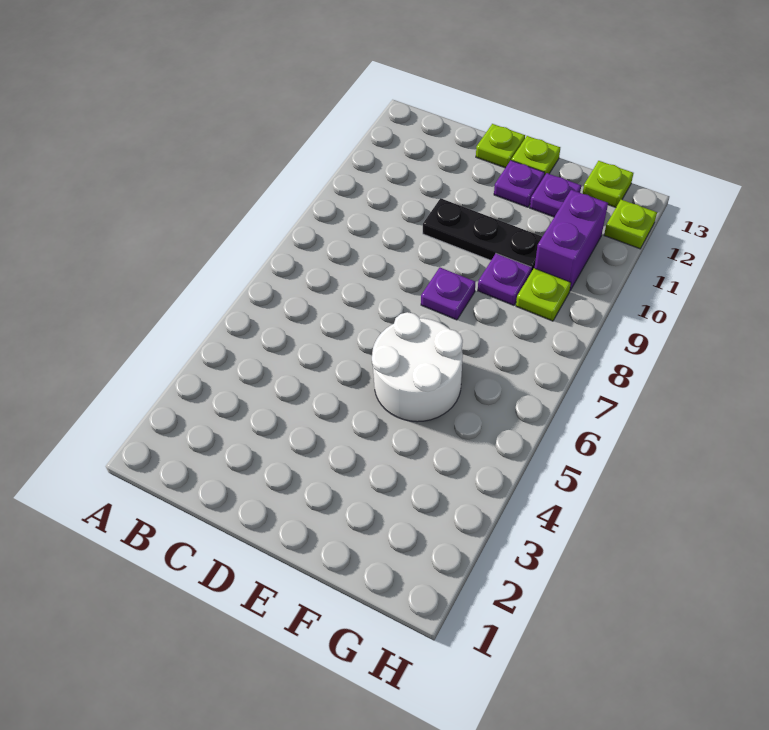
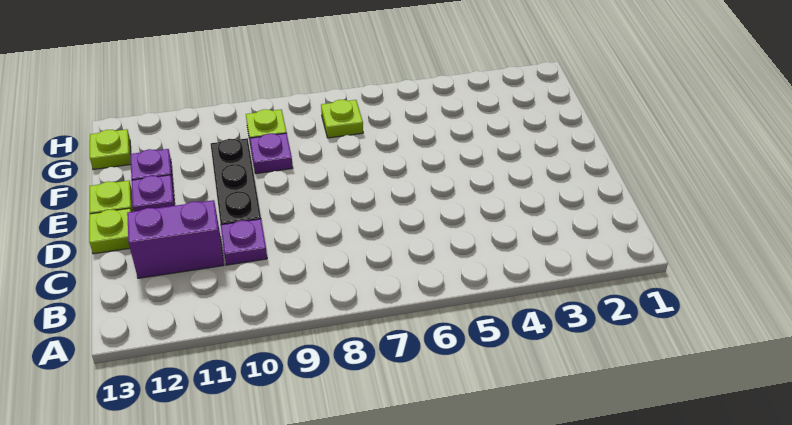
white 2x2 round brick [372,312,463,422] -> none
purple 1x1 plate [421,268,475,320] -> purple 1x1 plate moved to [221,219,267,265]
purple 1x2 brick [535,190,608,290] -> purple 1x2 brick moved to [127,200,224,278]
lime 1x1 plate [604,200,657,249] -> lime 1x1 plate moved to [321,100,363,138]

